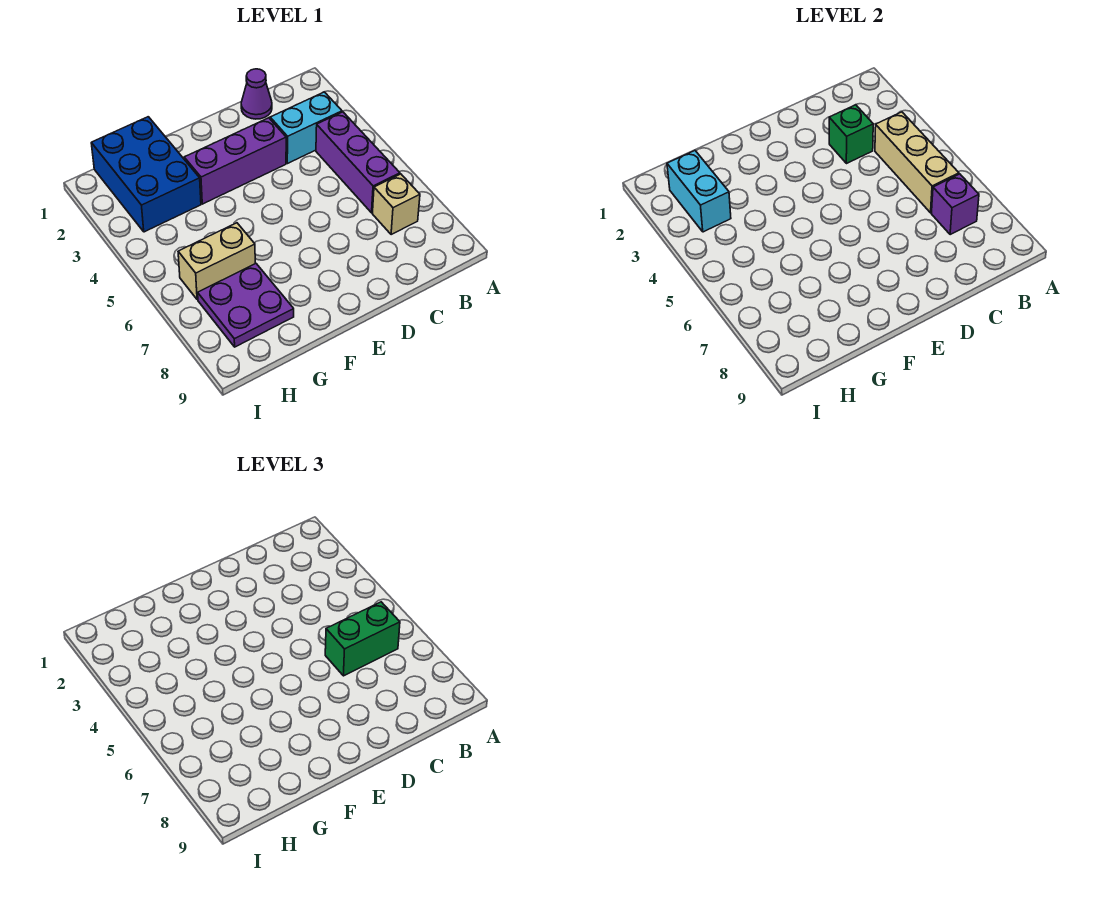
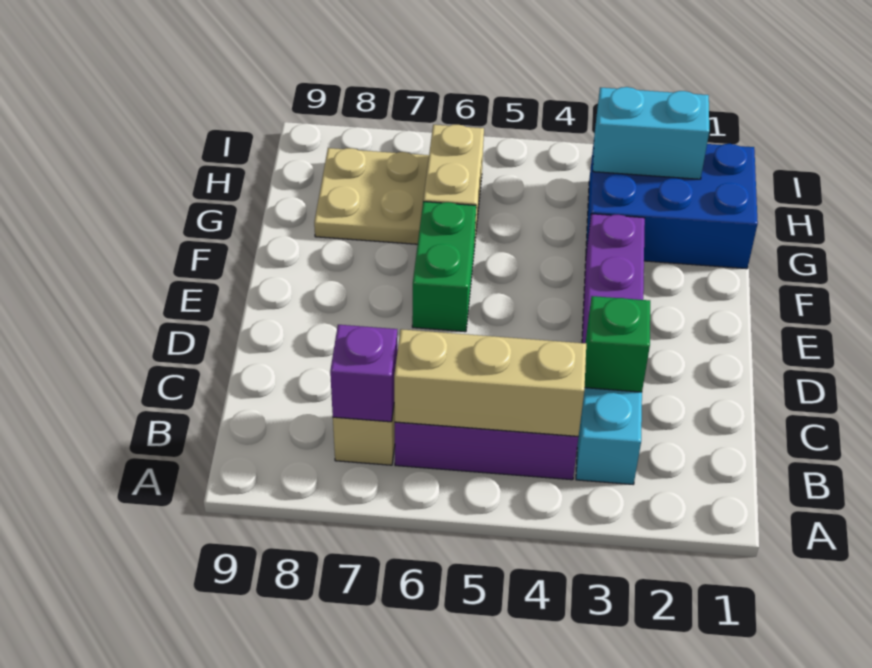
green 1x2 brick [325,602,400,676] -> green 1x2 brick moved to [412,202,476,332]
purple 1x1 cone [241,69,272,119] -> none
purple 2x2 plate [198,263,294,347] -> tan 2x2 plate [314,148,429,244]

